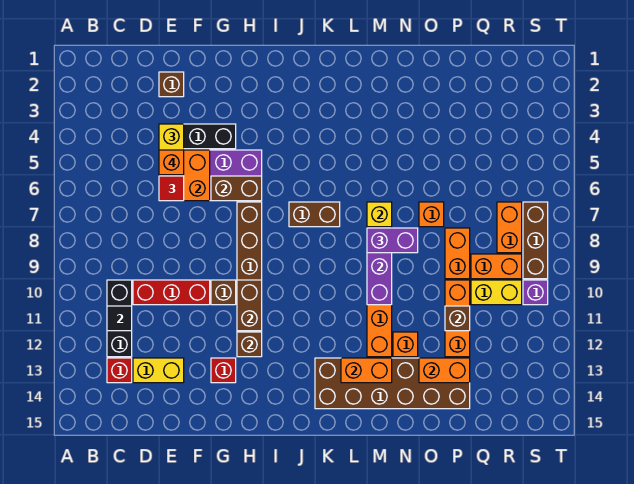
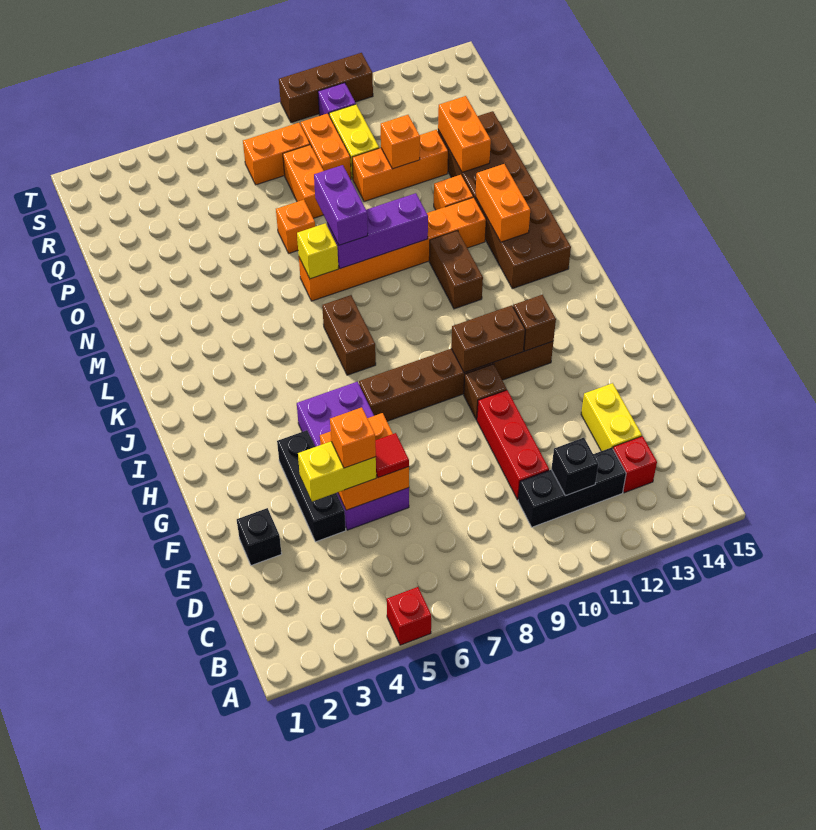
black 1x1 tile [107,306,132,331] -> black 1x1 brick [551,438,598,496]
brown 1x1 brick [159,72,184,97] -> black 1x1 brick [237,508,282,565]
brown 1x2 brick [211,176,262,201] -> brown 1x2 brick moved to [429,231,483,309]
red 1x1 brick [211,358,236,383] -> red 1x1 brick moved to [387,587,431,645]
orange 1x2 brick [445,228,470,279] -> orange 1x2 brick turned to [283,145,324,218]
brown 1x1 brick [445,306,470,331] -> orange 1x1 brick [381,115,420,169]
brown 1x3 brick [523,202,548,279] -> brown 1x3 brick moved to [279,53,373,123]

